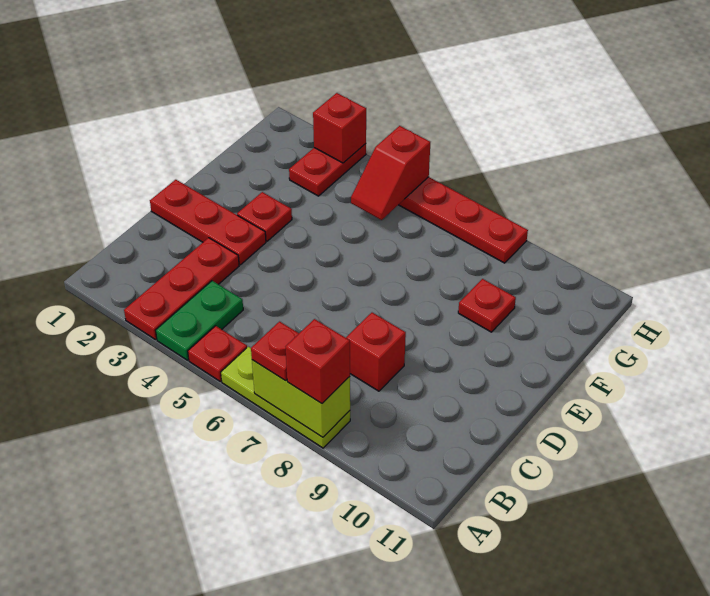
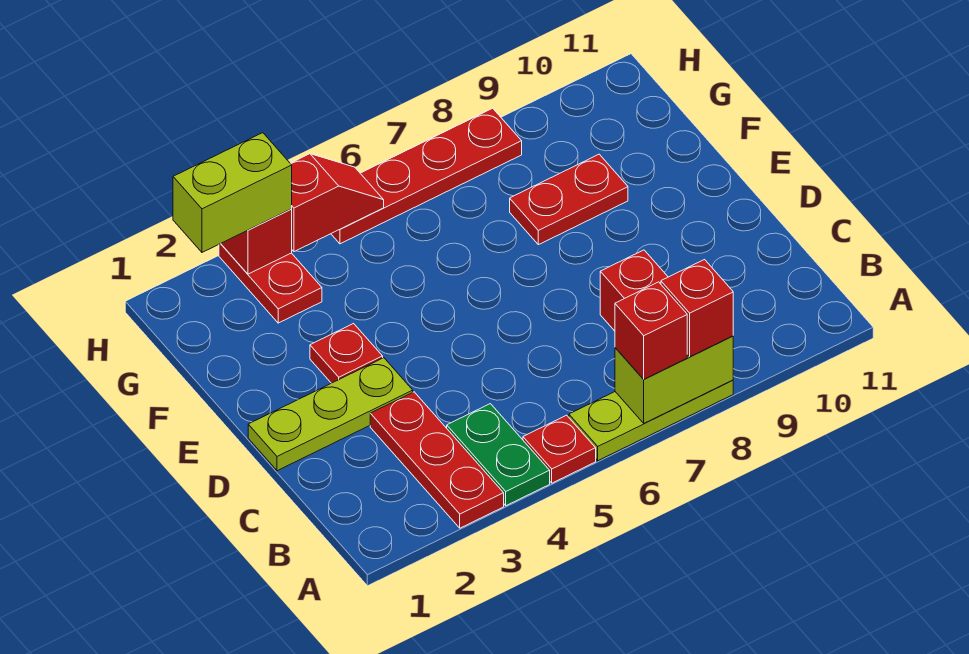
red 1x1 plate [251,322,299,381] -> red 1x1 brick [615,282,687,379]
red 1x3 plate [150,180,266,265] -> lime 1x3 plate [248,358,413,471]
red 1x1 plate [458,279,516,332] -> red 1x2 plate [510,154,628,245]
red 1x2 slope [351,126,430,220] -> red 1x2 slope turned to [290,154,384,252]
none -> lime 1x2 brick [173,133,292,252]

